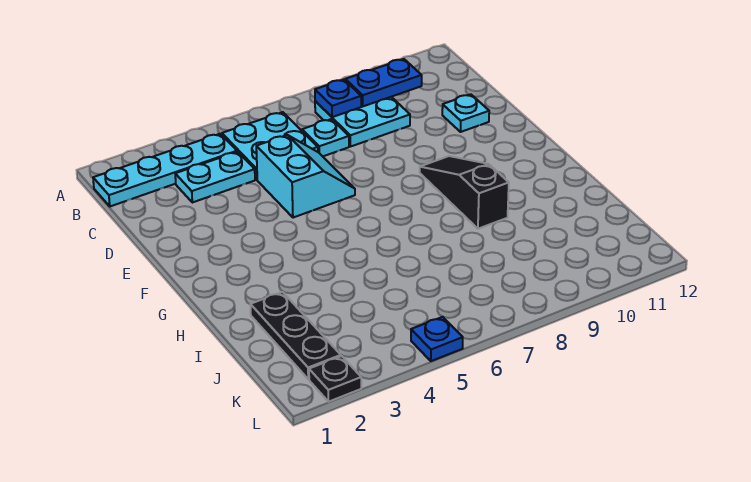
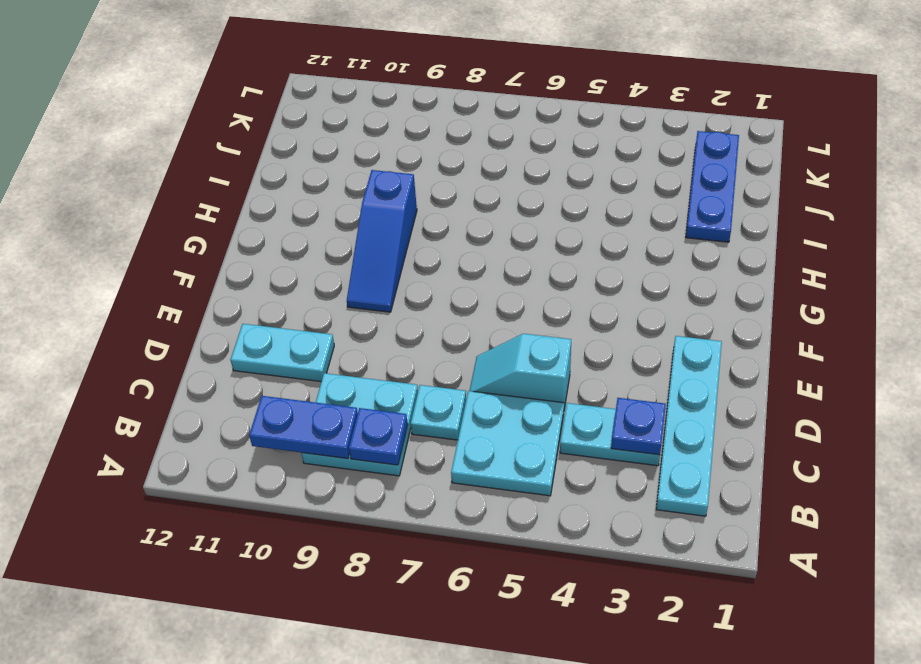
cyan 1x4 plate [93,134,237,206] -> cyan 1x4 plate turned to [656,336,722,516]
cyan 2x2 slope [256,135,355,218] -> cyan 1x2 slope [469,334,571,409]
cyan 1x1 plate [442,94,489,132] -> cyan 1x2 plate [231,324,334,381]
black 1x3 slope [420,156,509,229] -> blue 1x3 slope [347,170,417,312]
black 1x3 plate [250,292,341,379] -> blue 1x3 plate [686,131,739,242]
black 1x1 plate [309,356,361,402] -> none
blue 1x1 plate [411,317,463,361] -> blue 1x1 plate moved to [611,398,666,455]

